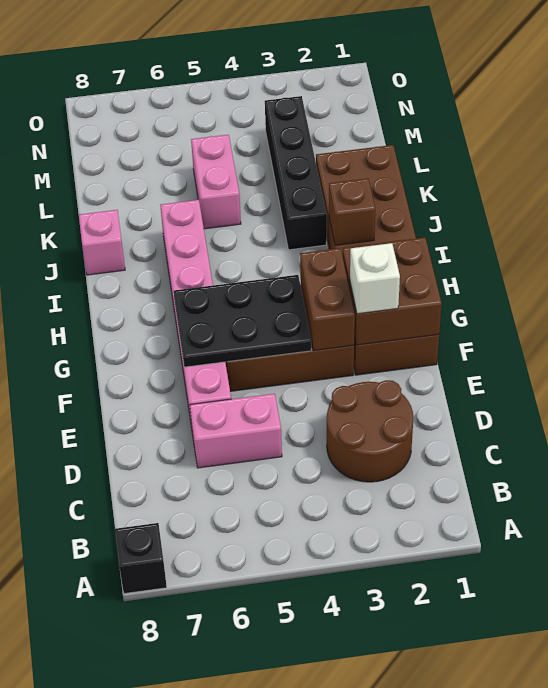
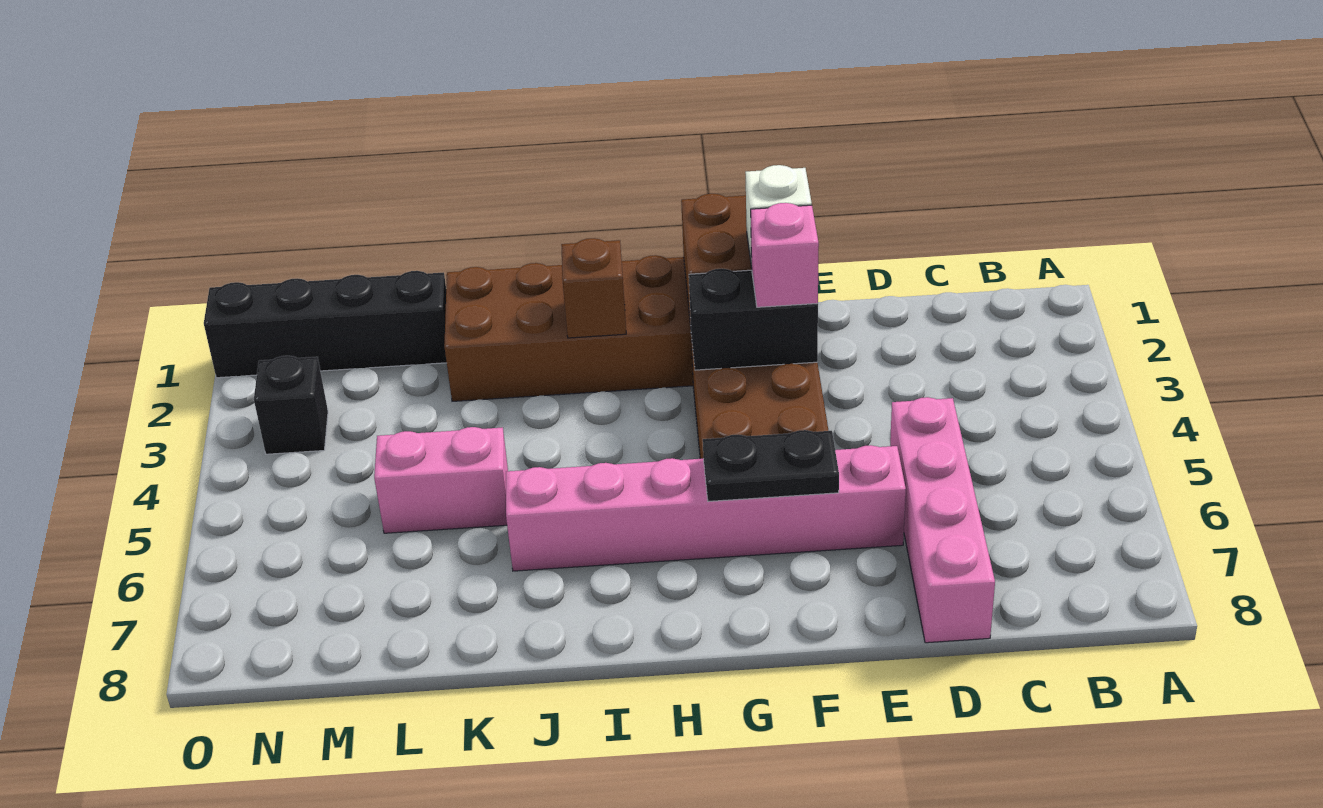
black 1x1 brick [115,523,167,594] -> black 1x1 brick moved to [254,356,328,454]
brown 2x2 round brick [327,380,414,482] -> none
pink 1x2 brick [190,394,282,468] -> pink 1x4 brick [890,397,995,643]
brown 1x2 brick [300,248,355,350] -> black 1x2 brick [689,269,818,370]
black 2x3 plate [174,275,311,367] -> black 1x2 plate [703,430,839,501]
black 1x4 brick [265,96,327,250] -> black 1x4 brick moved to [204,271,447,378]
pink 1x1 brick [79,210,125,275] -> pink 1x1 brick moved to [751,203,819,307]

